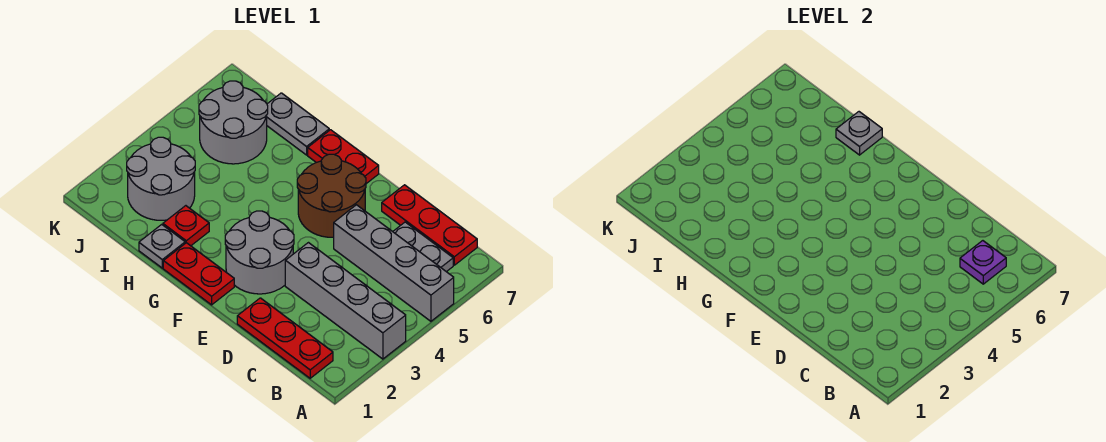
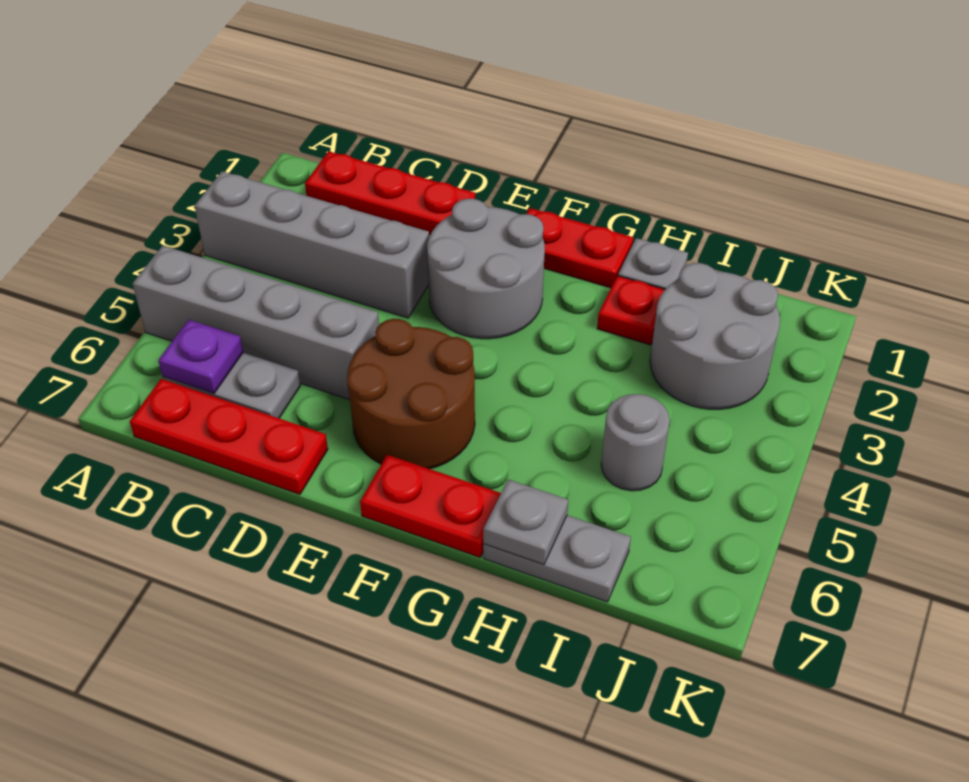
grey 2x2 round brick [199,81,268,164] -> grey 1x1 round brick [601,394,670,491]

